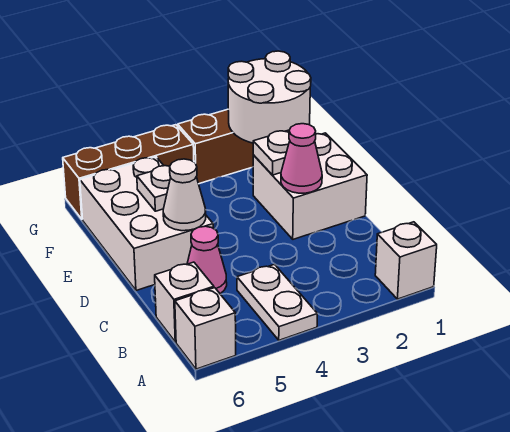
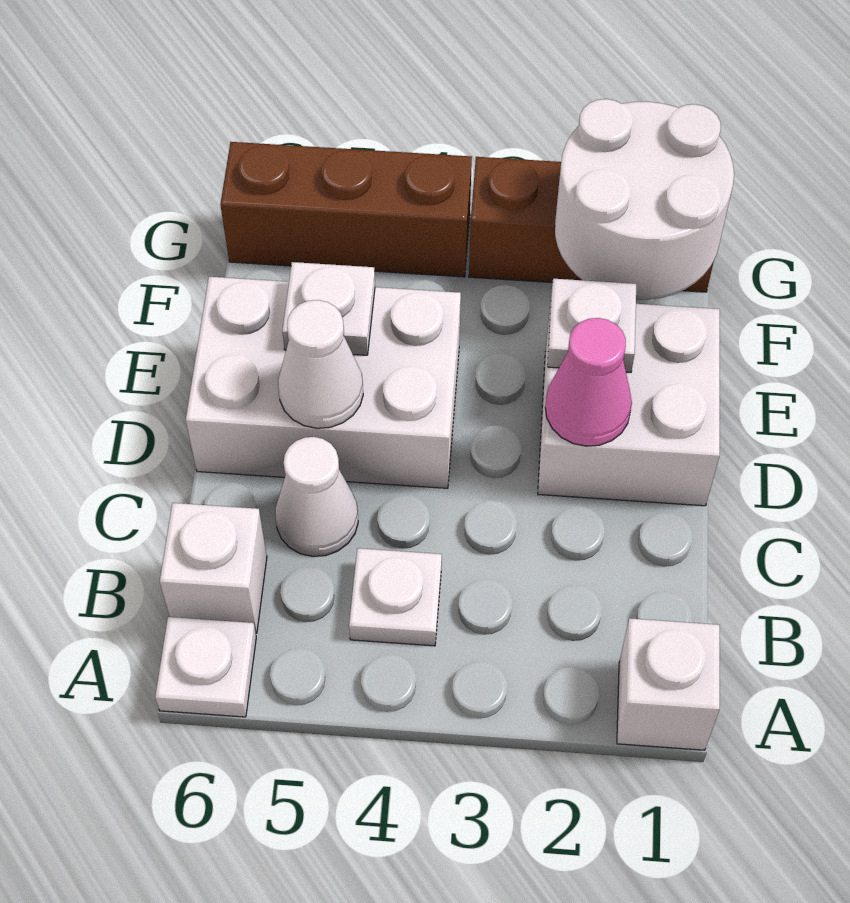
white 1x2 plate [237,264,317,340] -> white 1x1 plate [349,548,442,646]
white 1x1 brick [175,288,236,369] -> white 1x1 plate [155,617,256,717]
pink 1x1 cone [187,226,227,294] -> white 1x1 cone [275,437,358,556]
white 2x3 brick [80,157,213,291] -> white 2x3 brick turned to [186,277,461,488]

